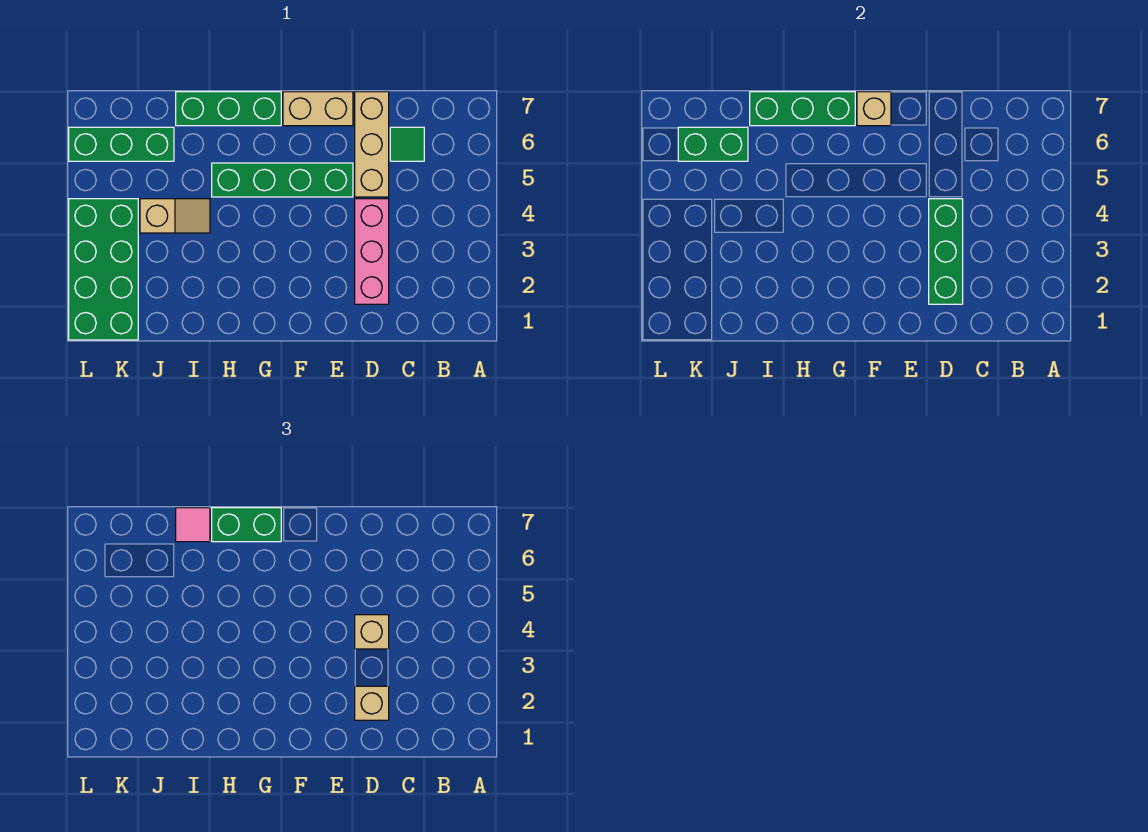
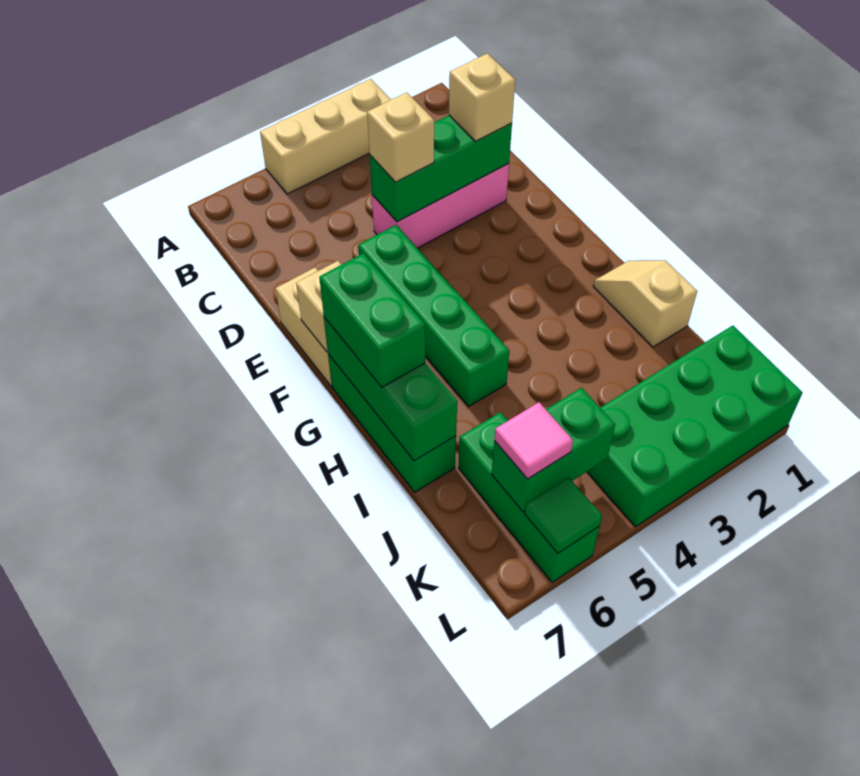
green 1x1 tile [390,127,424,161] -> green 1x1 tile moved to [525,477,602,553]
tan 1x3 brick [355,92,389,197] -> tan 1x3 brick moved to [260,79,391,194]
tan 1x2 slope [140,199,210,233] -> tan 1x2 slope moved to [593,260,697,347]
pink 1x1 tile [176,508,210,542] -> pink 1x1 tile moved to [494,402,573,479]
green 1x2 brick [678,127,748,161] -> green 1x2 brick turned to [492,388,615,512]

